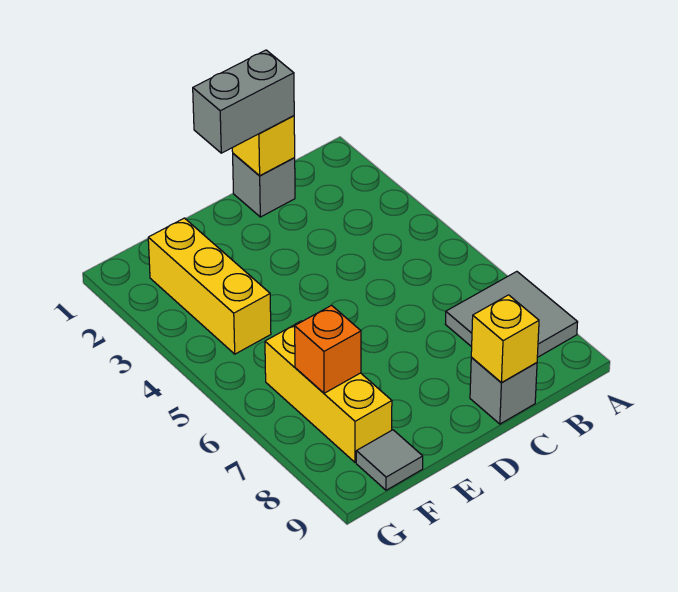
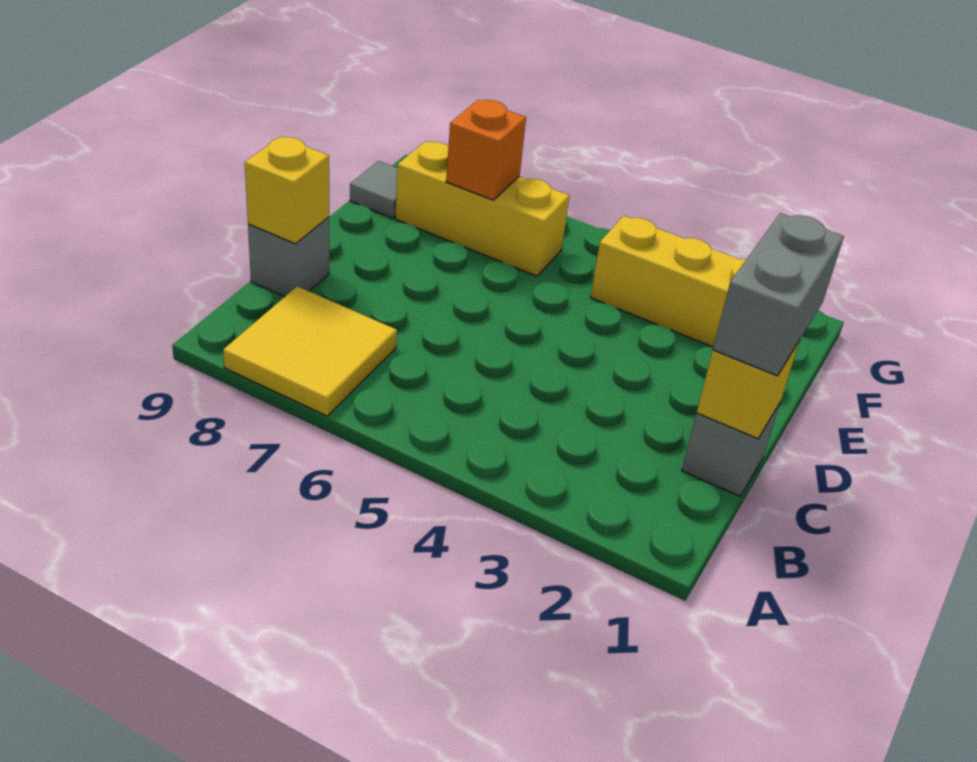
grey 2x2 tile [445,272,578,358] -> yellow 2x2 tile [223,286,397,416]

